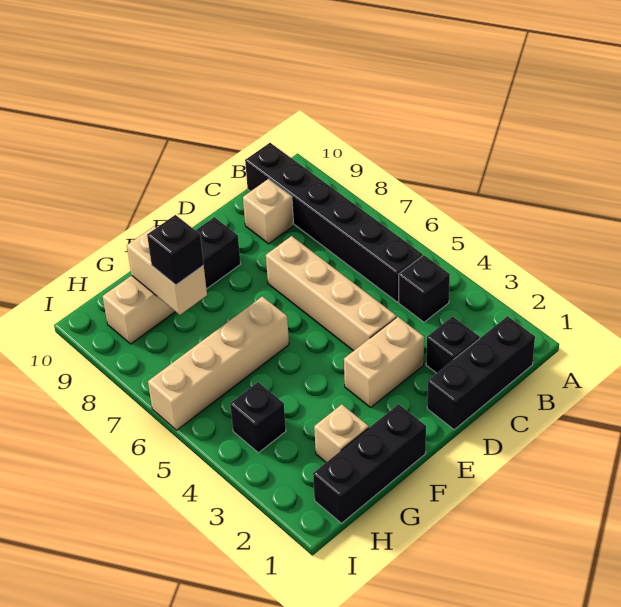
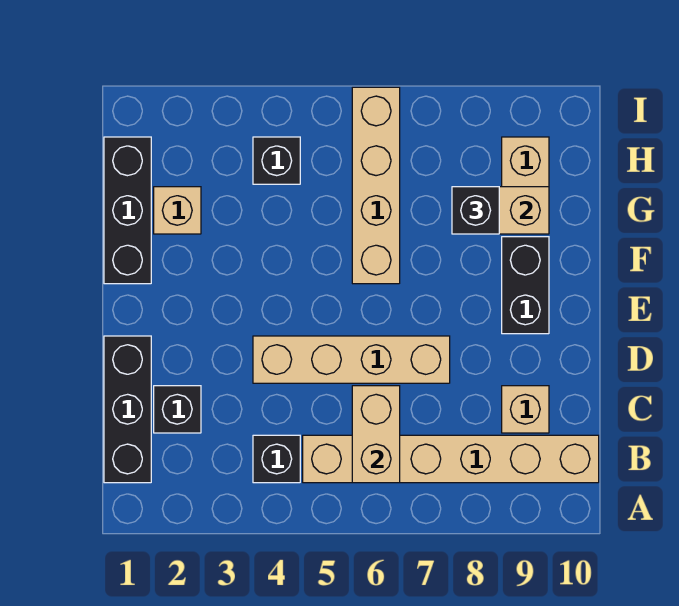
black 1x6 brick [245,143,422,302] -> tan 1x6 brick [303,435,599,483]
tan 1x2 brick [344,317,424,407] -> tan 1x2 brick moved to [352,386,400,483]

